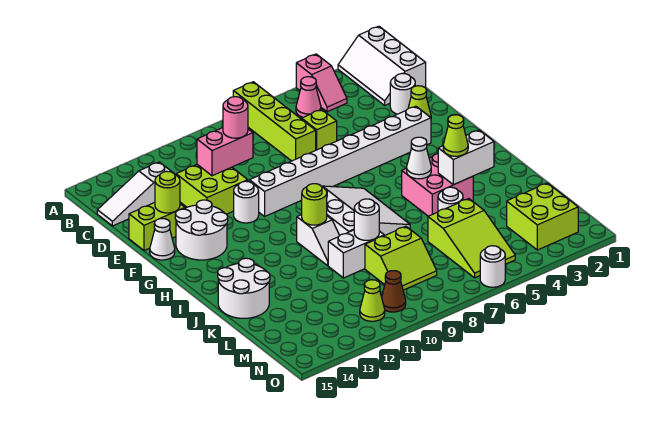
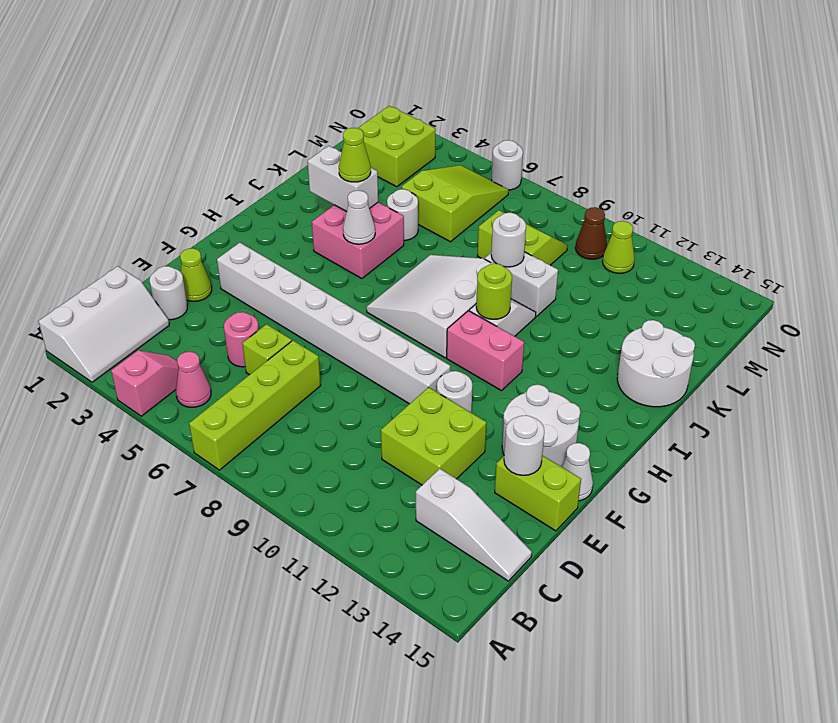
pink 1x2 brick [197,128,253,176] -> pink 1x2 brick moved to [447,311,524,391]
pink 1x1 round brick [223,97,248,138] -> pink 1x1 round brick moved to [224,312,259,367]
lime 1x1 round brick [155,171,180,213] -> white 1x1 round brick [504,415,544,475]

